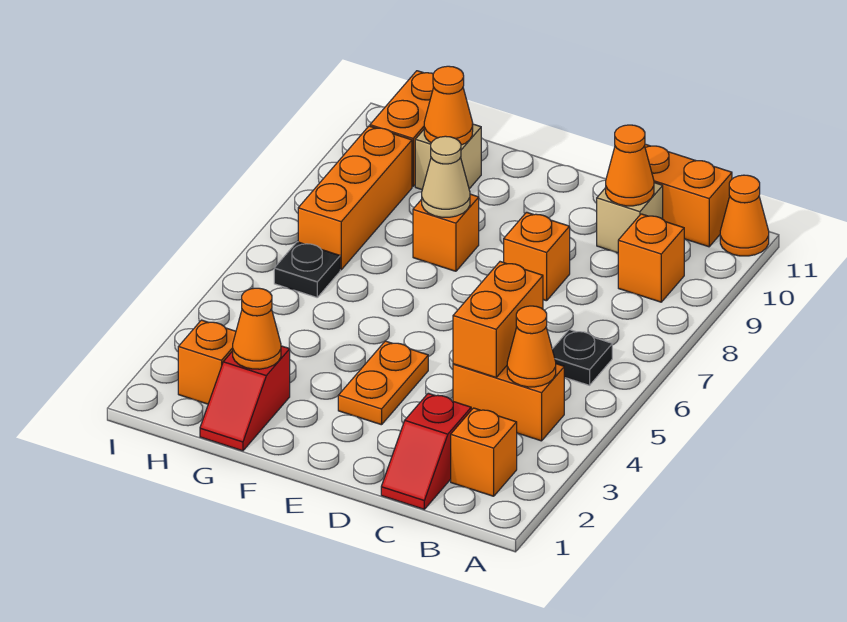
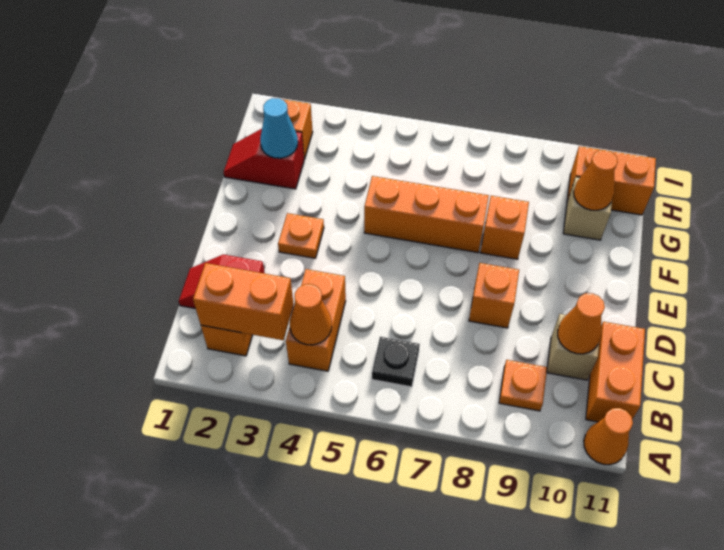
orange 1x1 brick [618,214,684,302] -> orange 1x1 plate [499,360,547,411]
orange 1x2 brick [453,262,543,377] -> orange 1x2 brick moved to [193,263,294,340]
orange 1x2 plate [338,341,428,425] -> orange 1x1 plate [278,213,324,258]
tan 1x1 cone [422,136,470,217] -> none
orange 1x1 cone [233,288,281,369] -> cyan 1x1 cone [260,98,298,158]
black 1x1 plate [274,242,340,297] -> none
orange 1x3 brick [298,126,412,270] -> orange 1x3 brick moved to [364,176,489,253]

